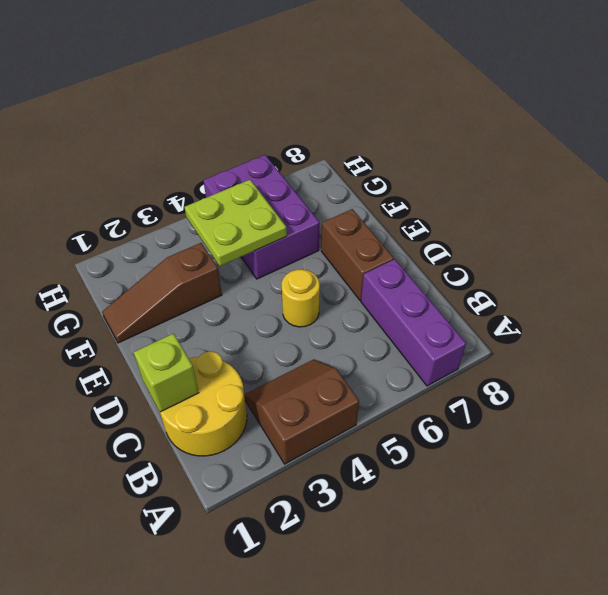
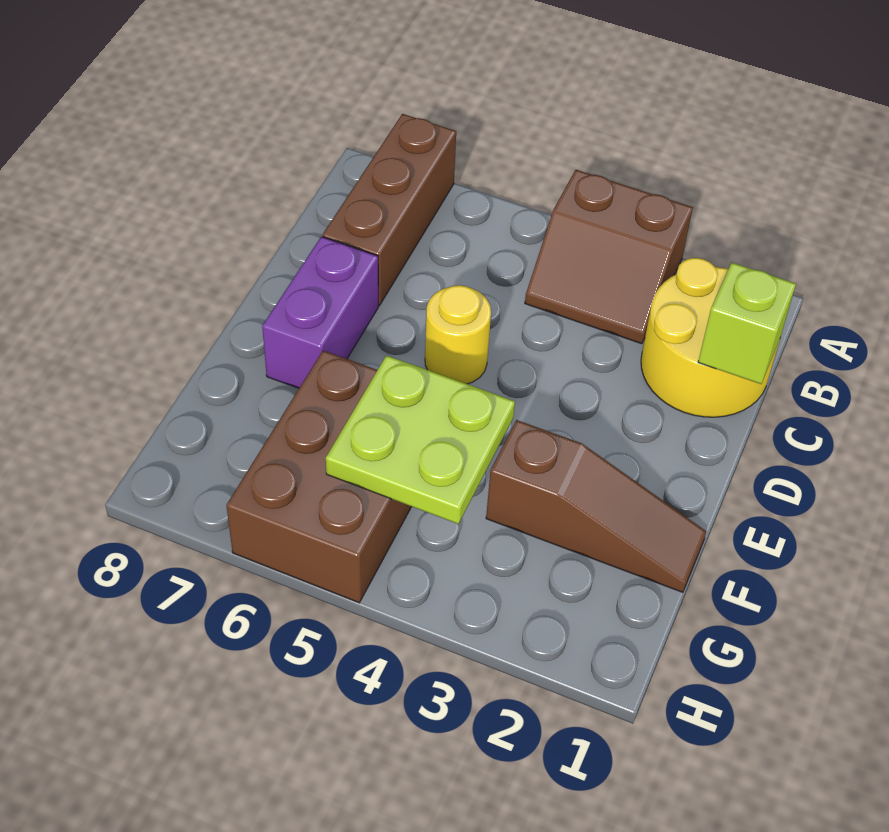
purple 1x3 brick [361,259,466,386] -> brown 1x3 brick [323,114,456,306]
brown 1x2 brick [321,209,394,300] -> purple 1x2 brick [262,237,378,388]
purple 2x3 brick [204,155,319,279] -> brown 2x3 brick [226,351,411,603]

